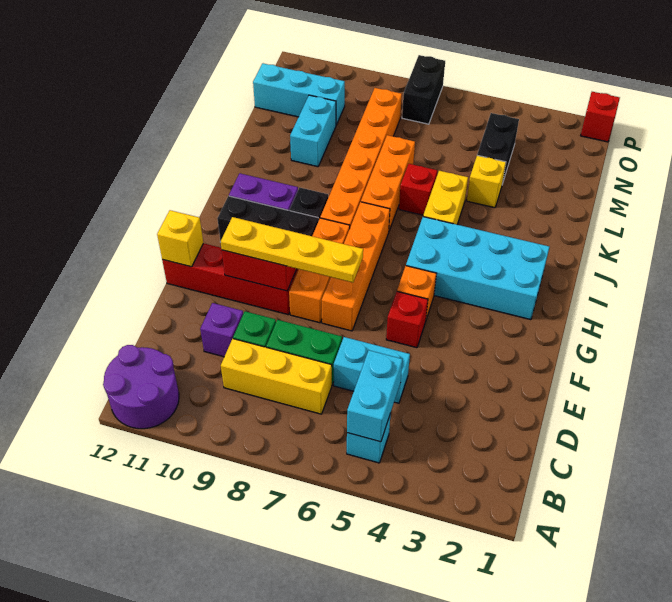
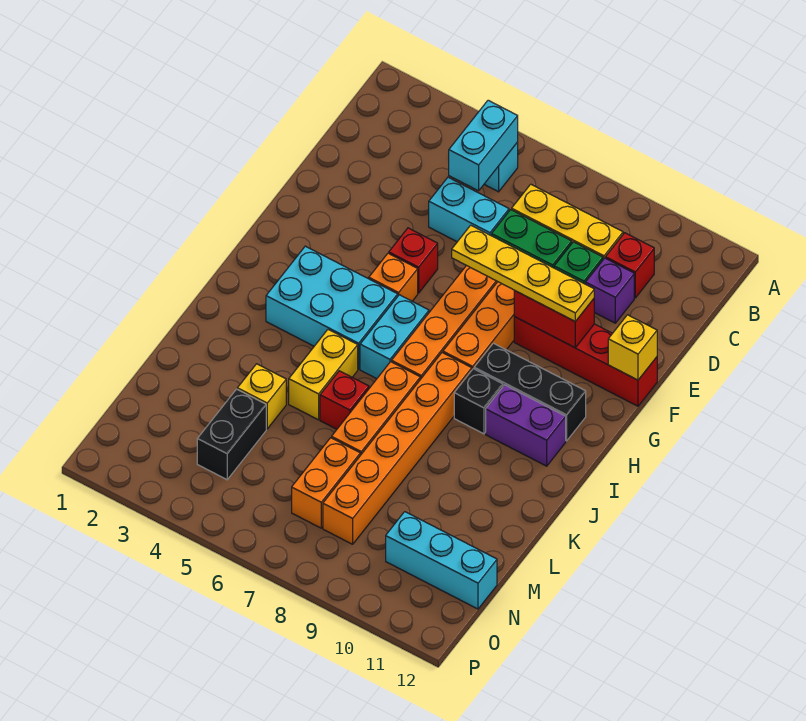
purple 2x2 round brick [103,345,179,429] -> none
cyan 2x4 brick [406,217,549,320] -> cyan 2x3 brick [266,246,398,369]
cyan 1x2 brick [290,95,336,167] -> cyan 1x2 brick moved to [360,295,429,379]
none -> orange 1x2 brick [292,438,360,528]
black 1x2 brick [402,55,445,124] -> none
red 1x1 brick [581,92,620,142] -> red 1x1 brick moved to [606,233,654,298]

